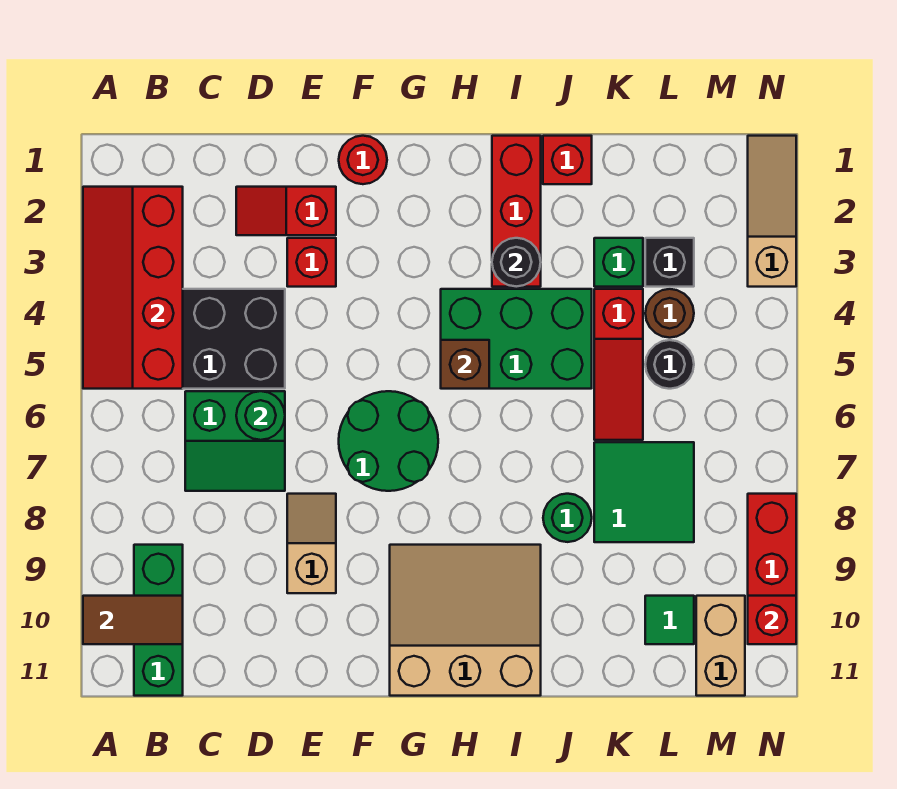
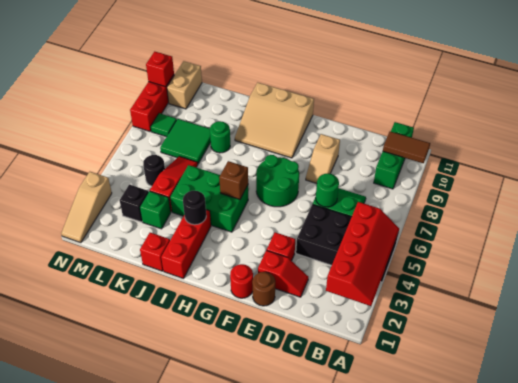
brown 1x1 round brick [645,289,694,338] -> brown 1x1 round brick moved to [252,272,275,306]
green 1x1 tile [645,596,694,644] -> green 1x1 tile moved to [151,113,177,137]

